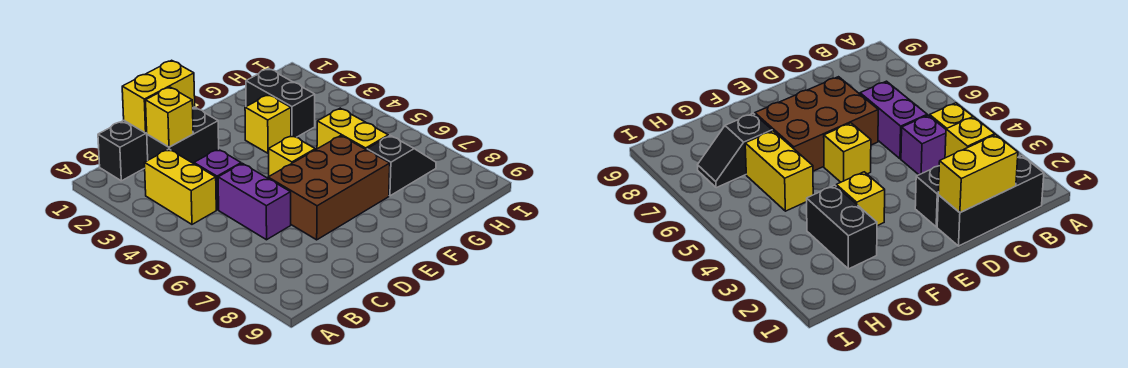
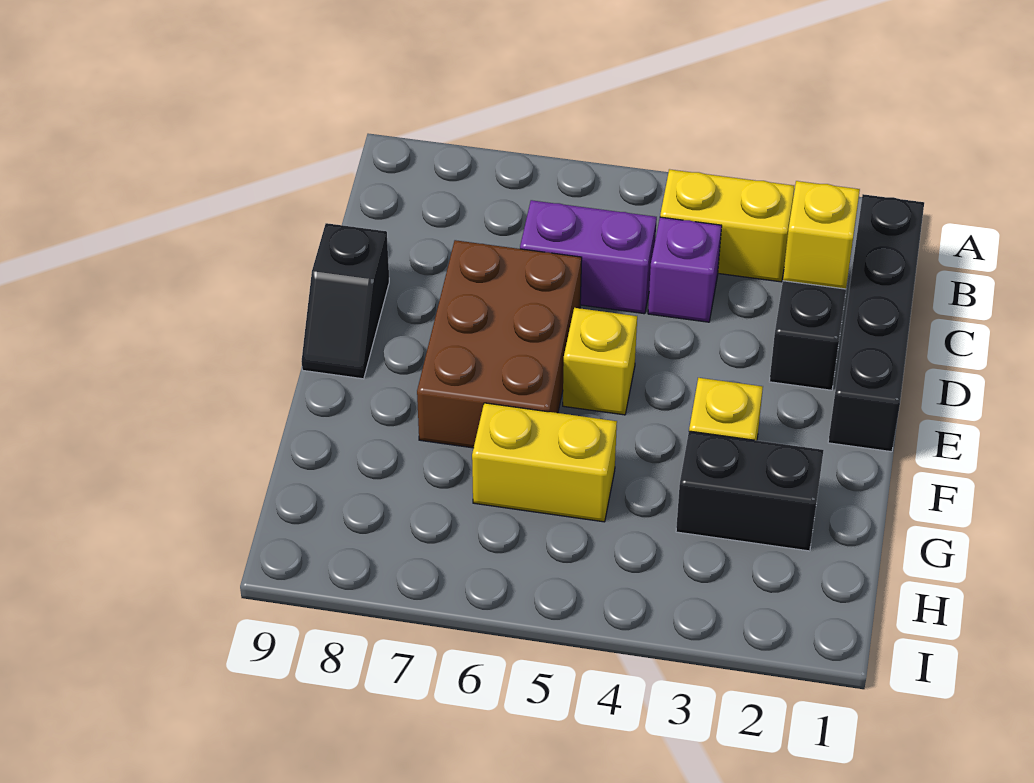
black 1x3 brick [98,107,195,181] -> black 1x4 brick [828,194,924,452]
yellow 1x2 brick [122,60,195,133] -> none
black 1x2 slope [367,135,436,196] -> black 1x2 slope moved to [302,223,389,379]

